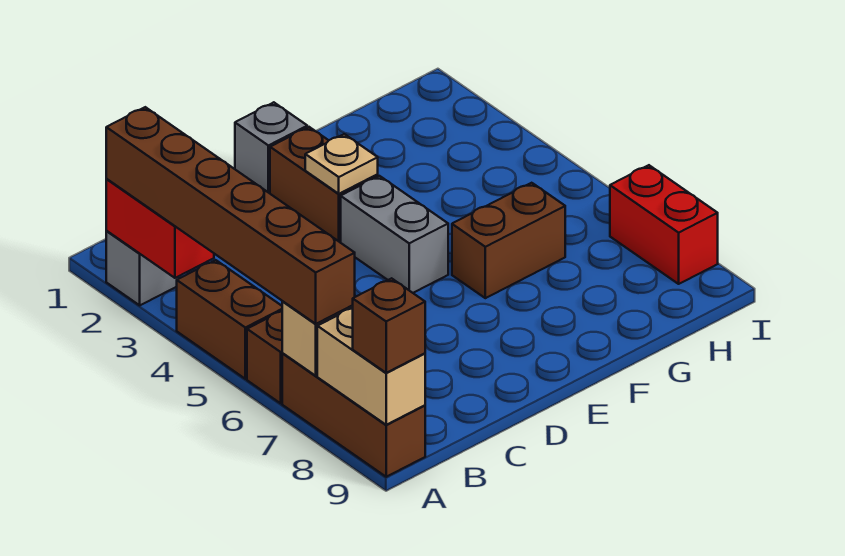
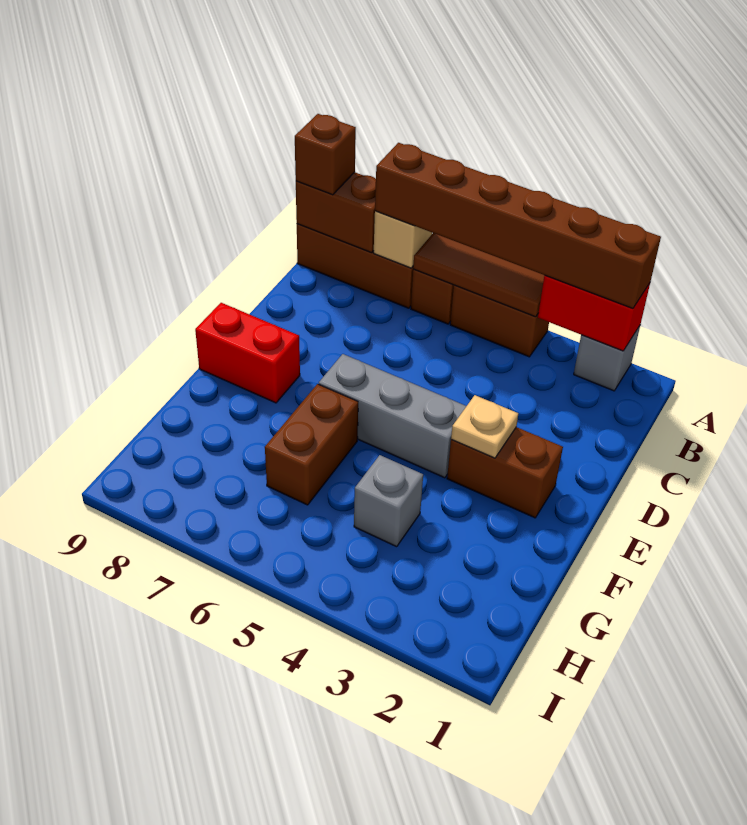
none -> brown 1x3 tile [413,233,545,317]
tan 1x2 brick [317,308,425,425] -> brown 1x2 brick [296,172,376,253]
grey 1x1 brick [235,102,307,193] -> grey 1x1 brick moved to [354,455,423,547]
grey 1x2 brick [341,176,448,293] -> grey 1x3 brick [319,354,466,478]
red 1x2 brick [610,165,718,284] -> red 1x2 brick moved to [195,303,300,403]

